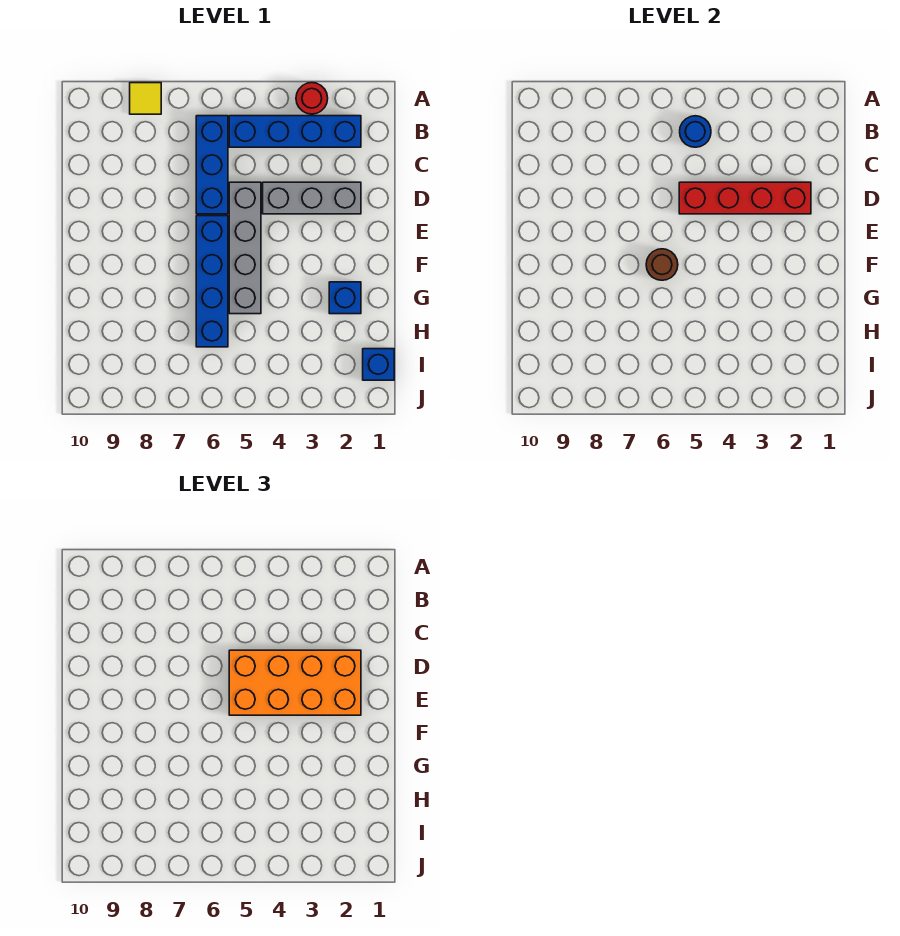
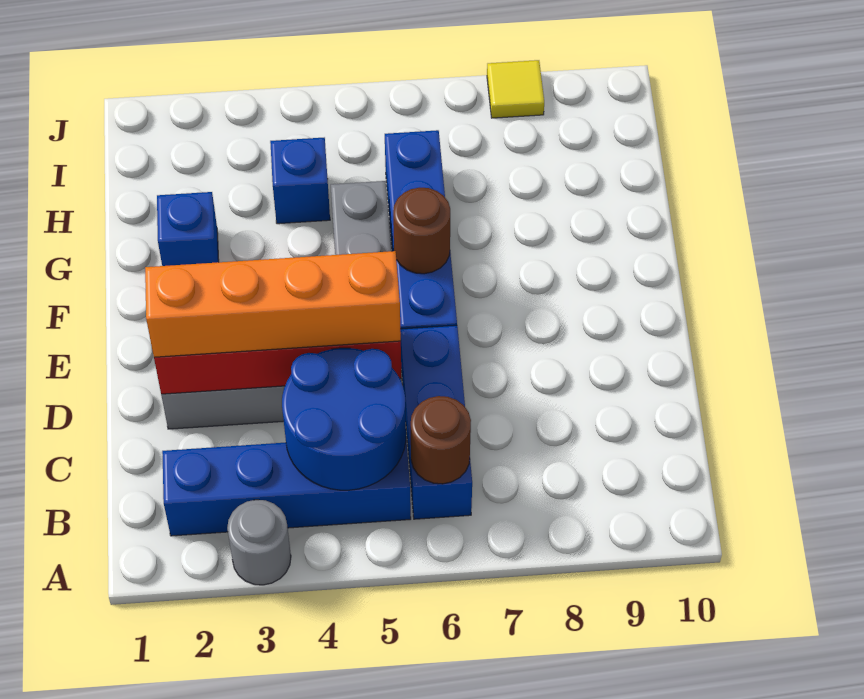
red 1x1 round brick [296,83,328,114] -> grey 1x1 round brick [227,500,291,585]
yellow 1x1 tile [130,83,161,114] -> yellow 1x1 tile moved to [487,60,544,118]
blue 1x1 round brick [680,116,711,147] -> blue 2x2 round brick [282,348,406,490]
none -> brown 1x1 round brick [411,396,471,484]
orange 2x4 brick [229,650,361,715] -> orange 1x4 brick [145,251,401,357]
blue 1x1 brick [363,349,394,380] -> blue 1x1 brick moved to [270,138,330,224]

